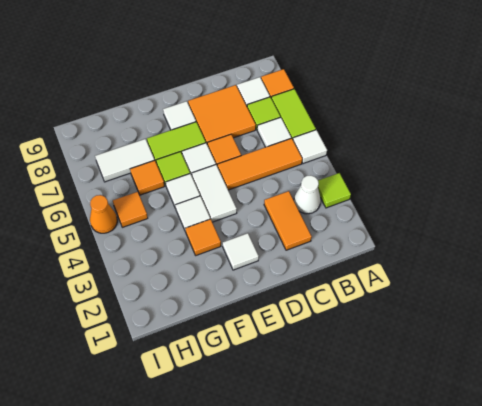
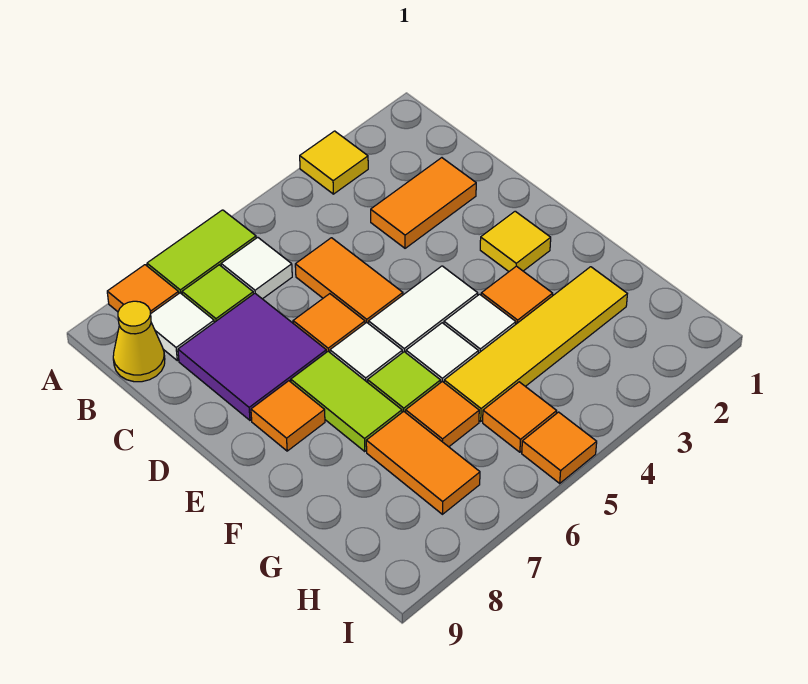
lime 1x1 tile [318,173,351,208] -> yellow 1x1 tile [300,131,368,194]
white 1x1 tile [293,130,327,164] -> none
white 1x1 cone [294,175,321,214] -> none
orange 1x3 tile [218,138,302,190] -> orange 1x2 tile [295,238,403,324]
none -> yellow 1x1 cone [113,301,165,382]
orange 2x2 tile [188,85,256,145] -> purple 2x2 tile [178,293,326,420]
white 1x1 tile [223,233,259,270] -> yellow 1x1 tile [480,211,551,271]
white 1x1 tile [163,101,196,130] -> orange 1x1 tile [251,381,325,451]
none -> yellow 1x4 tile [444,267,627,421]
white 1x2 tile [95,139,154,182] -> orange 1x2 tile [366,411,480,514]
orange 1x1 cone [90,195,117,233] -> orange 1x1 tile [522,412,597,483]

